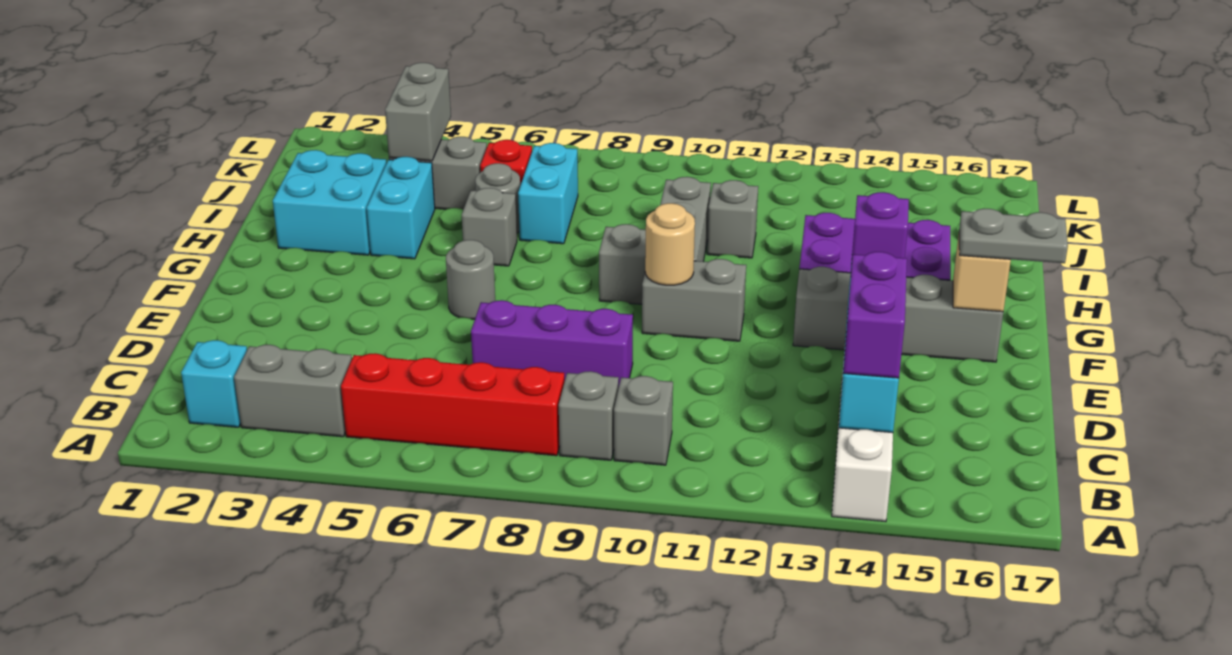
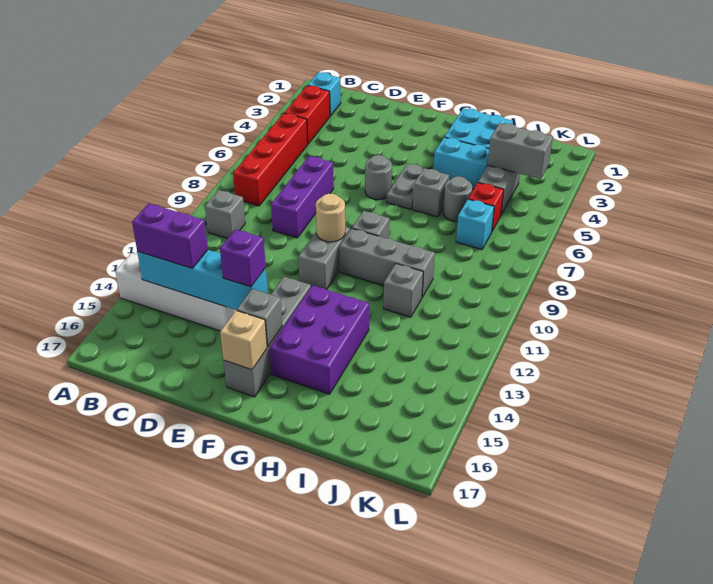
grey 1x2 brick [234,345,352,437] -> red 1x2 brick [284,86,330,144]
grey 1x1 brick [559,371,619,460] -> grey 1x1 brick moved to [237,289,282,347]
grey 1x2 plate [959,209,1068,263] -> grey 1x2 plate moved to [386,164,424,209]
cyan 1x2 brick [518,143,578,244] -> cyan 1x1 brick [456,199,494,250]

